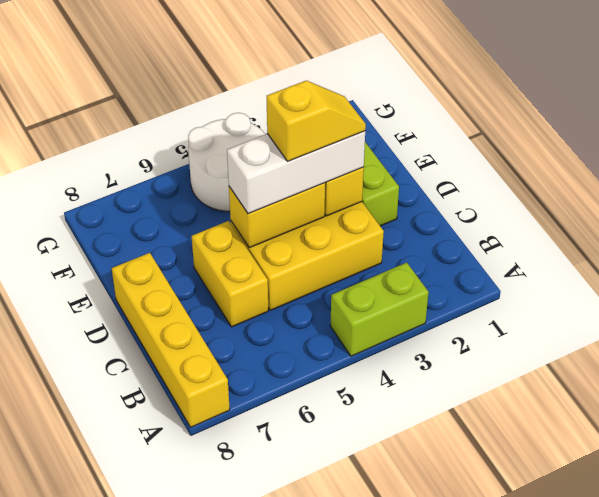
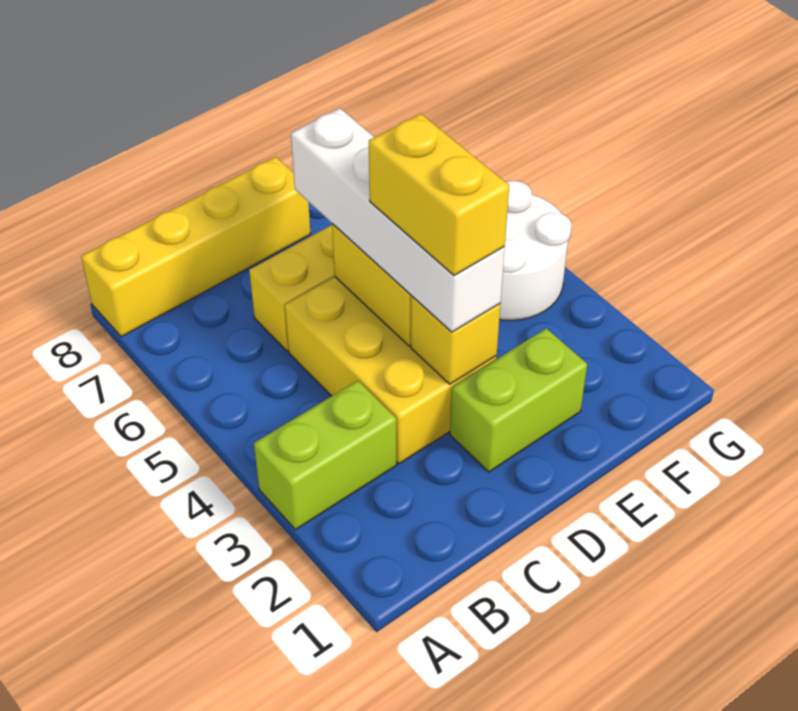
lime 1x2 brick [330,262,429,356] -> lime 1x2 brick turned to [254,381,396,530]
white 1x3 brick [227,131,365,214] -> white 1x4 brick [291,108,505,332]
yellow 1x2 slope [267,81,366,161] -> yellow 1x2 brick [369,114,509,276]

